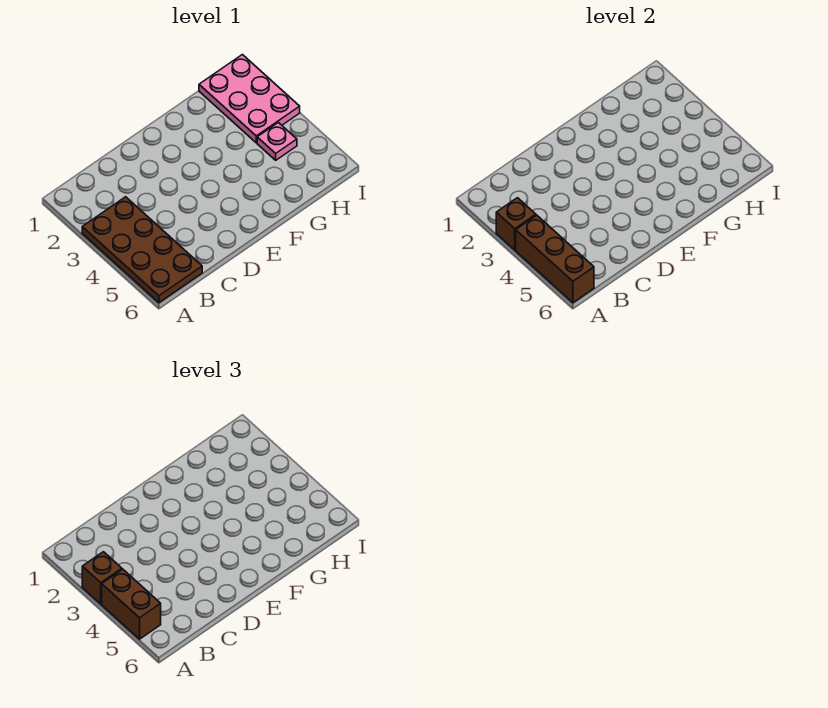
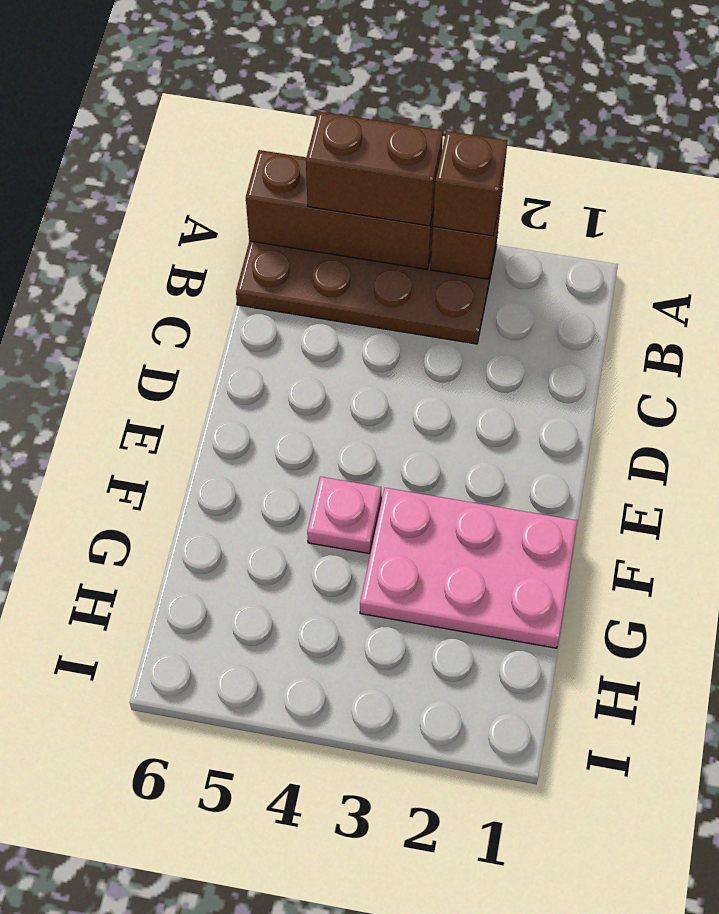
pink 2x3 plate [199,55,300,143] -> pink 2x3 plate moved to [360,488,577,648]
pink 1x1 plate [257,123,297,160] -> pink 1x1 plate moved to [307,477,381,553]

